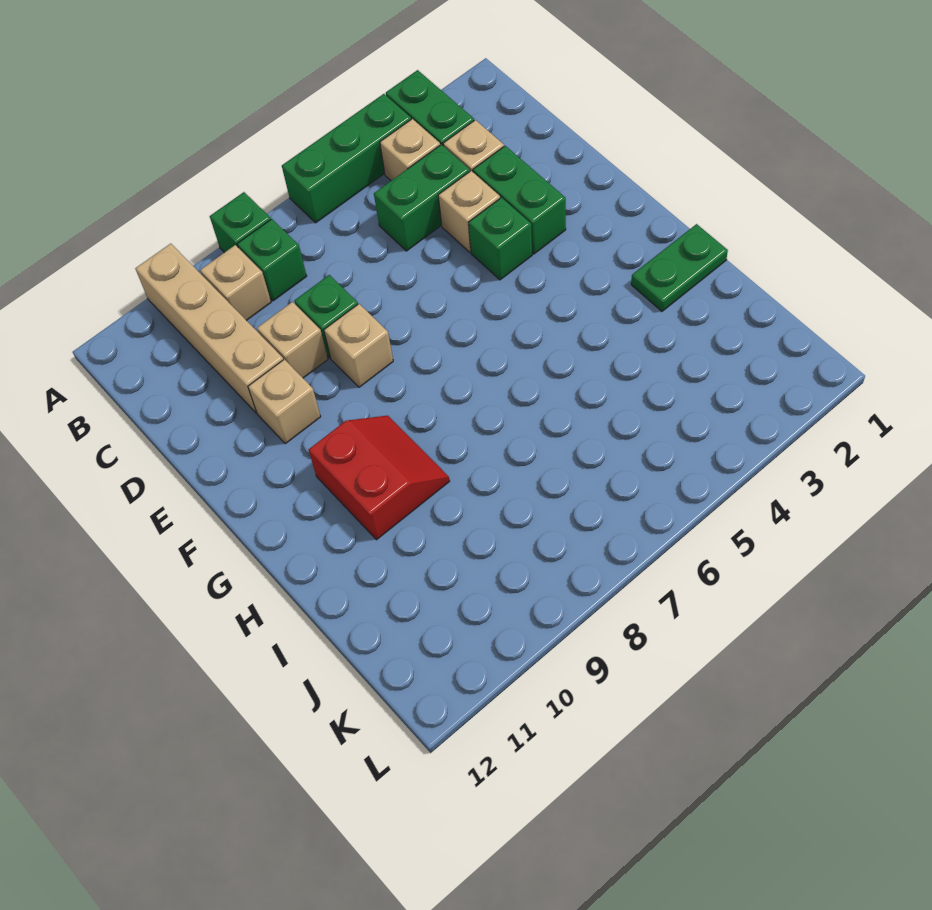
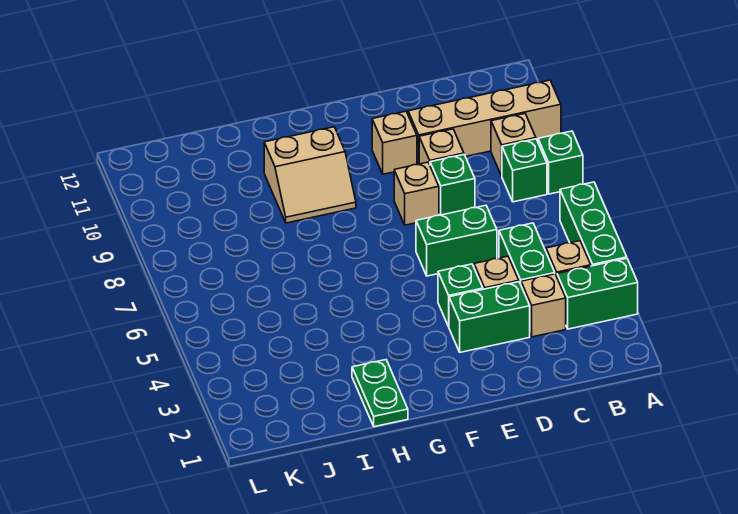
none -> green 1x2 brick [416,205,497,276]
red 2x2 slope [308,415,450,540] -> tan 2x2 slope [264,127,356,223]

